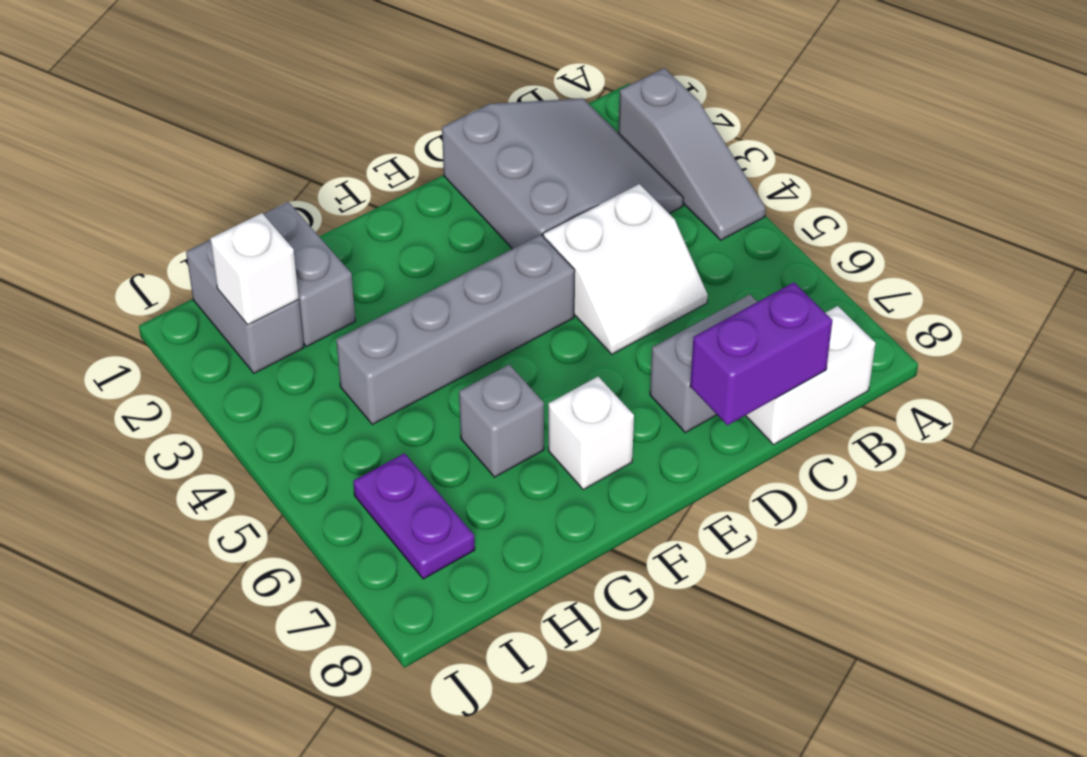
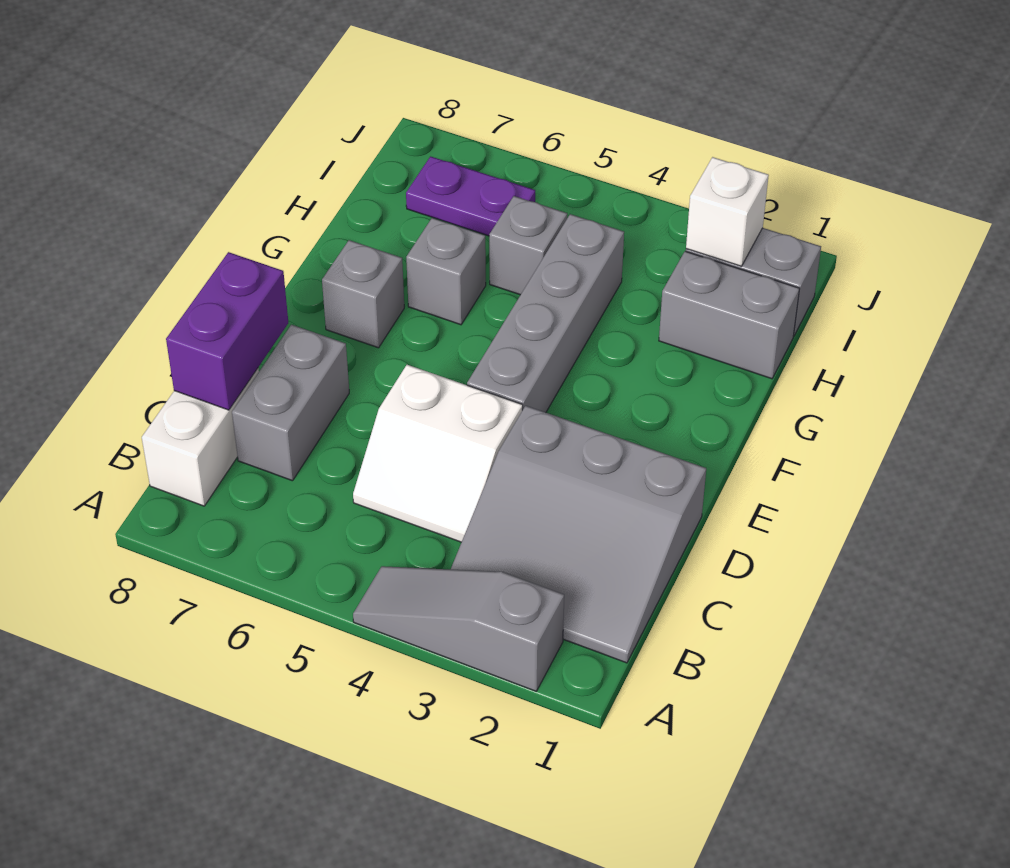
white 2x2 slope [543,184,708,354] -> white 2x2 slope turned to [353,365,523,542]
white 1x1 brick [548,377,634,490] -> grey 1x1 brick [322,240,404,348]
none -> grey 1x1 brick [489,196,567,295]

